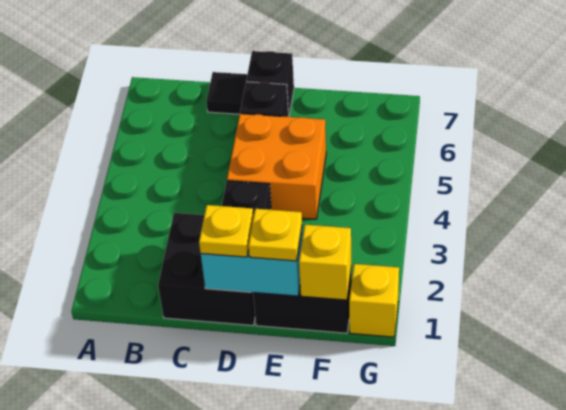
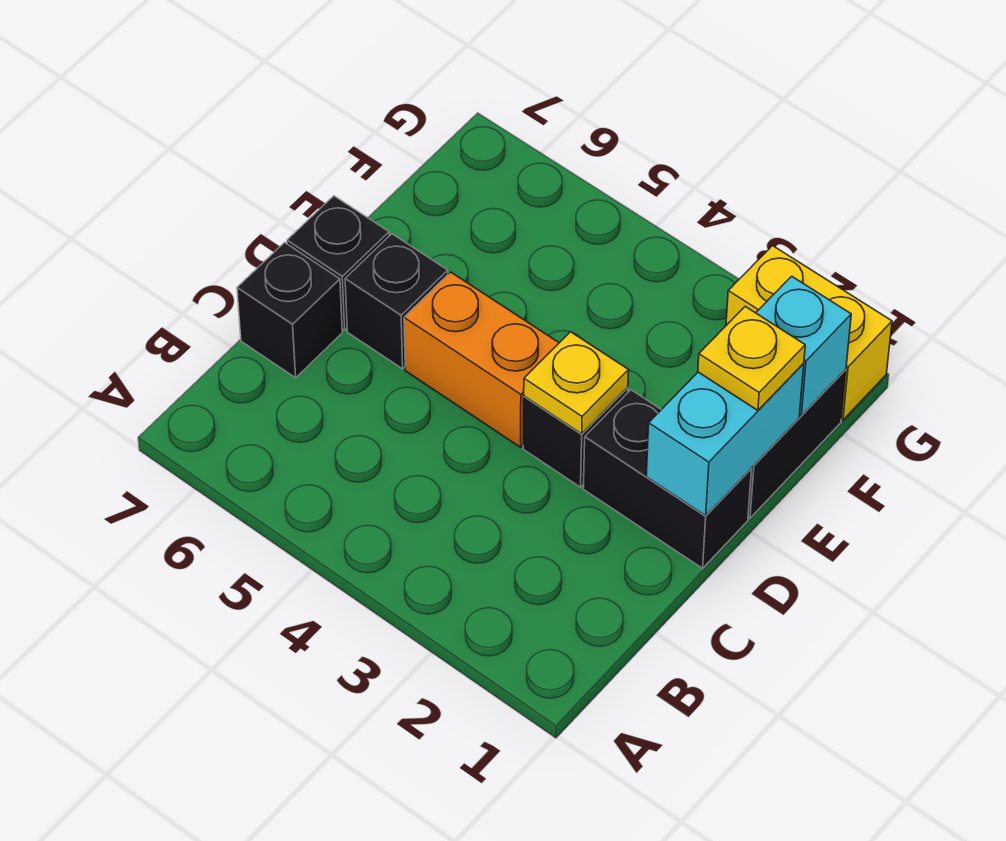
black 2x2 brick [158,213,255,326] -> black 1x2 brick [583,390,752,568]
black 1x1 tile [206,72,247,114] -> black 1x1 brick [237,243,342,378]
yellow 1x1 plate [199,205,253,257] -> yellow 1x1 plate moved to [524,332,629,434]
orange 2x2 brick [227,114,326,219] -> orange 1x2 brick [404,272,559,447]
yellow 1x1 brick [299,225,351,300] -> cyan 1x1 brick [756,276,851,415]
yellow 1x1 brick [349,264,399,337] -> yellow 1x2 brick [726,246,892,420]

